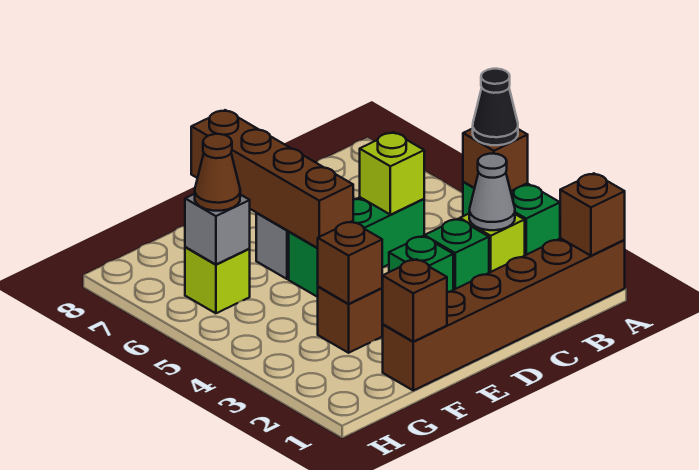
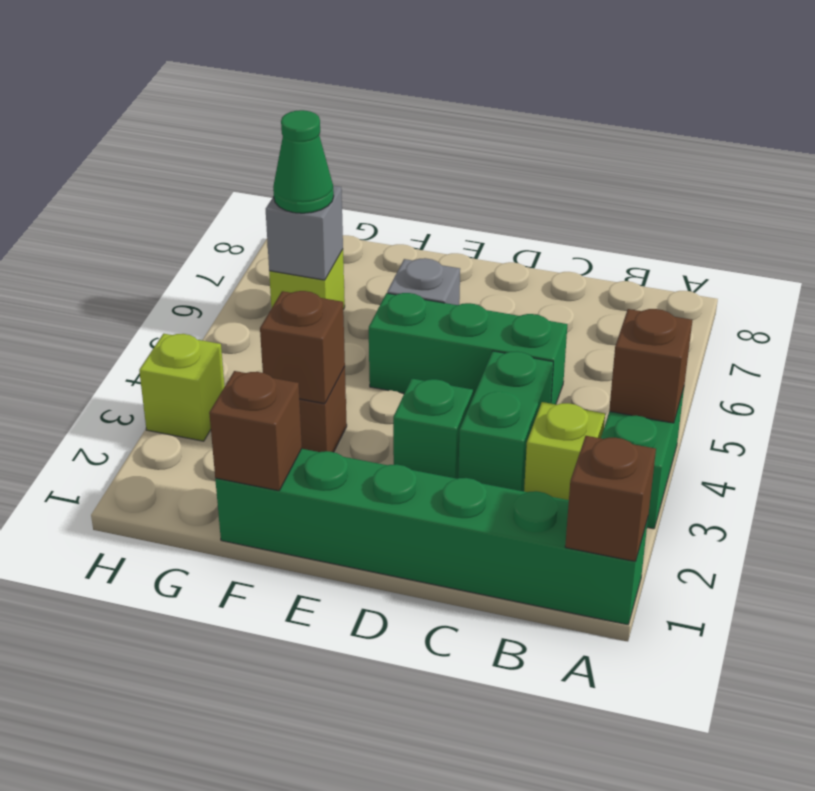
brown 1x6 brick [383,238,625,390] -> green 1x6 brick [215,449,648,625]
black 1x1 cone [473,69,518,145] -> none
grey 1x1 cone [469,154,515,230] -> none
green 1x1 brick [424,219,489,290] -> green 1x2 brick [458,351,553,491]
lime 1x1 brick [360,132,424,215] -> lime 1x1 brick moved to [139,334,225,441]
brown 1x4 brick [191,110,353,248] -> none
brown 1x1 cone [195,134,240,211] -> green 1x1 cone [273,110,334,213]

